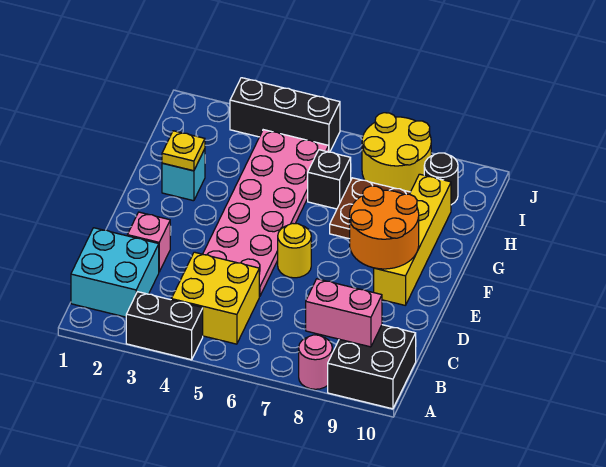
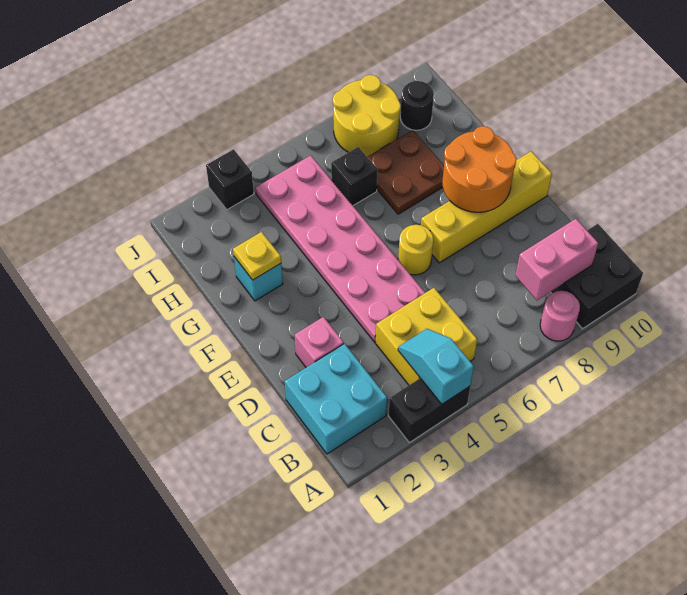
none -> cyan 1x2 slope [398,329,474,404]
yellow 1x4 brick [374,174,451,305] -> yellow 1x4 brick turned to [421,151,552,263]
black 1x3 brick [230,78,340,152] -> black 1x1 brick [206,149,254,210]

